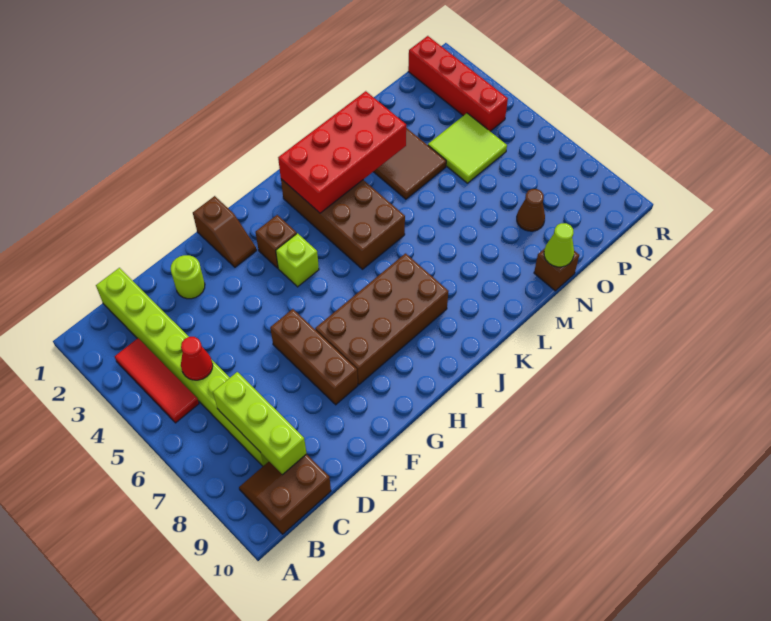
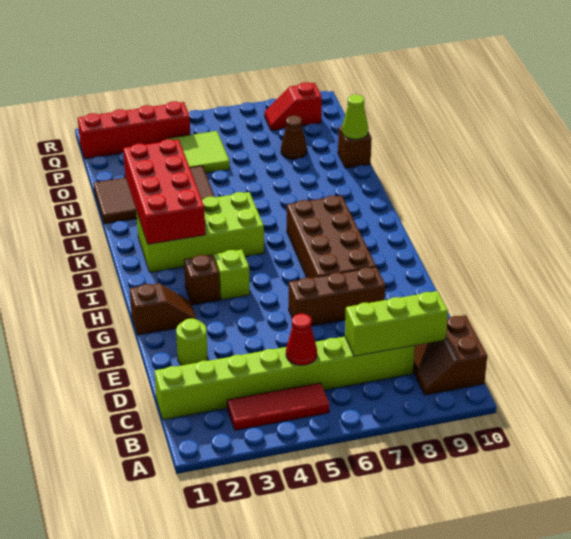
brown 2x4 brick [281,179,405,269] -> lime 2x4 brick [136,192,264,272]
none -> red 1x2 slope [265,82,322,131]

